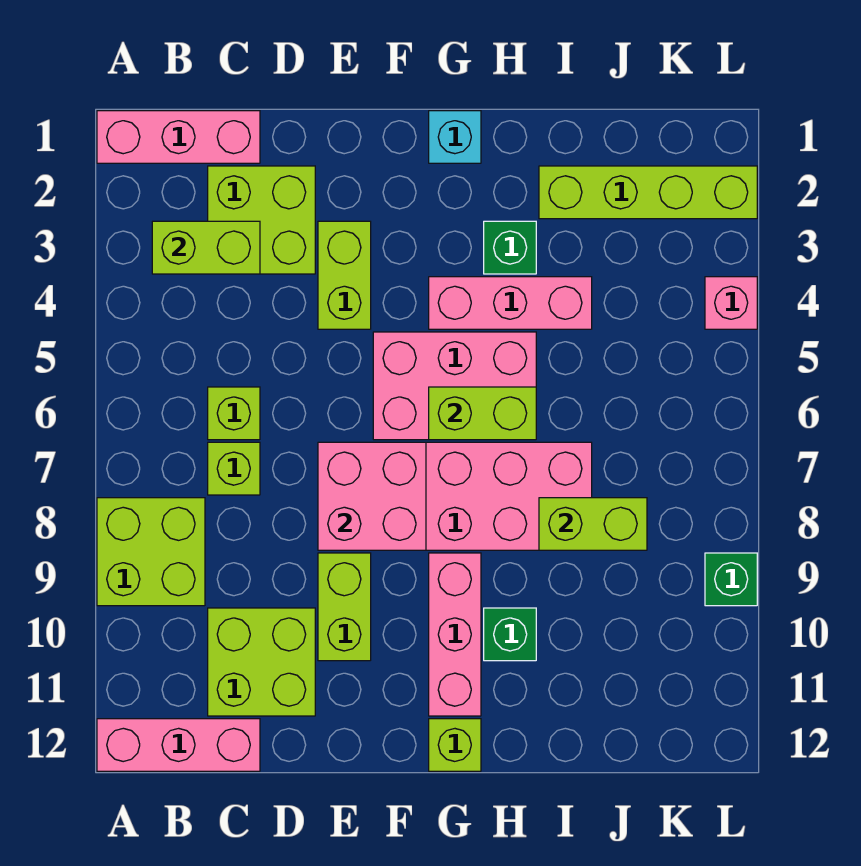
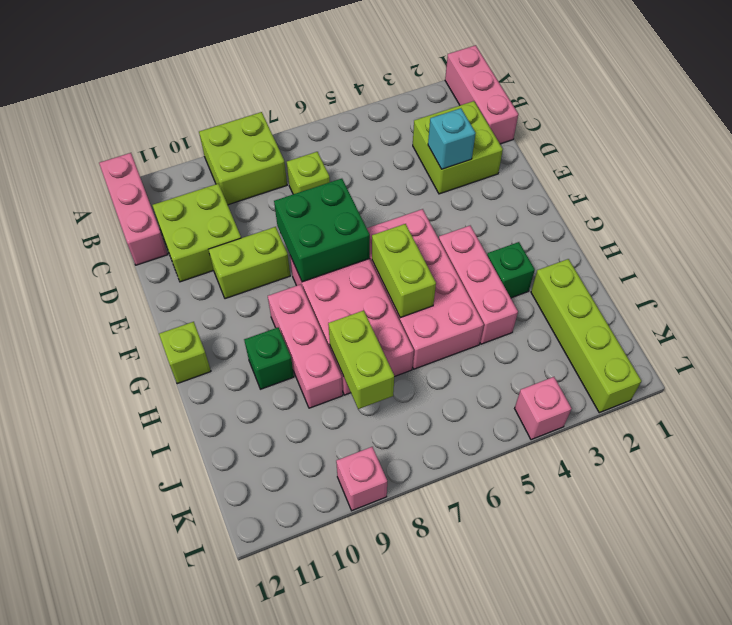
lime 1x2 brick [152,221,260,274] -> none
lime 1x1 brick [208,387,260,440] -> none
lime 1x2 brick [318,221,371,329] -> none
pink 2x2 brick [318,442,426,550] -> green 2x2 brick [274,179,370,282]
pink 2x3 brick [373,332,536,440] -> pink 2x4 brick [367,209,484,369]
cyan 1x1 brick [429,111,481,163] -> cyan 1x1 brick moved to [428,108,476,169]
pink 1x3 brick [429,553,481,716] -> pink 1x3 brick turned to [268,284,343,408]
green 1x1 brick [705,553,757,606] -> pink 1x1 brick [336,447,387,511]

